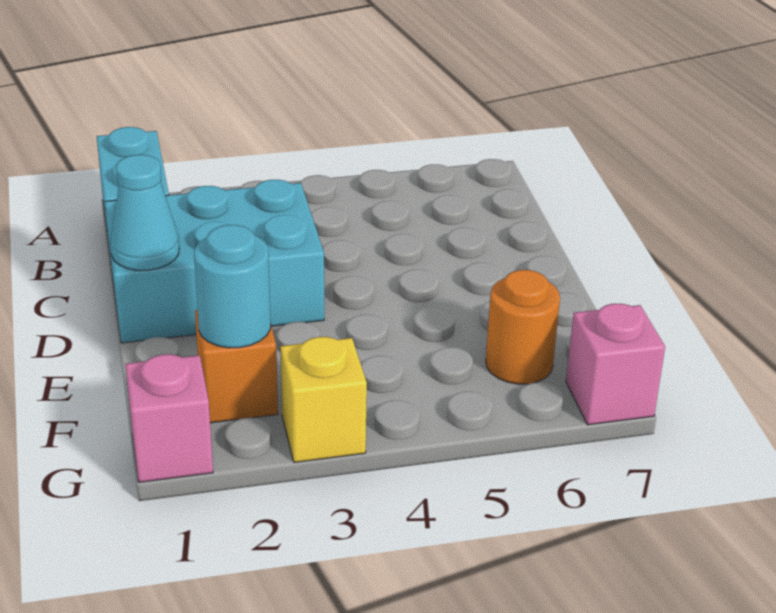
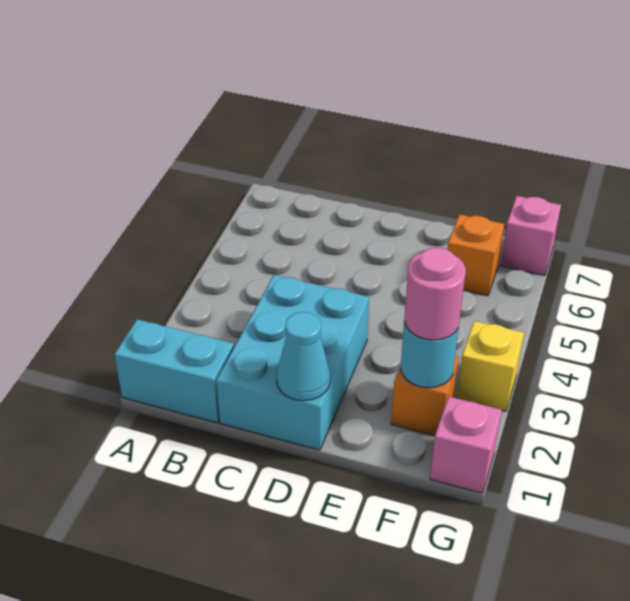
none -> pink 1x1 round brick [404,248,466,340]
orange 1x1 round brick [486,270,560,384] -> orange 1x1 brick [447,214,504,296]

